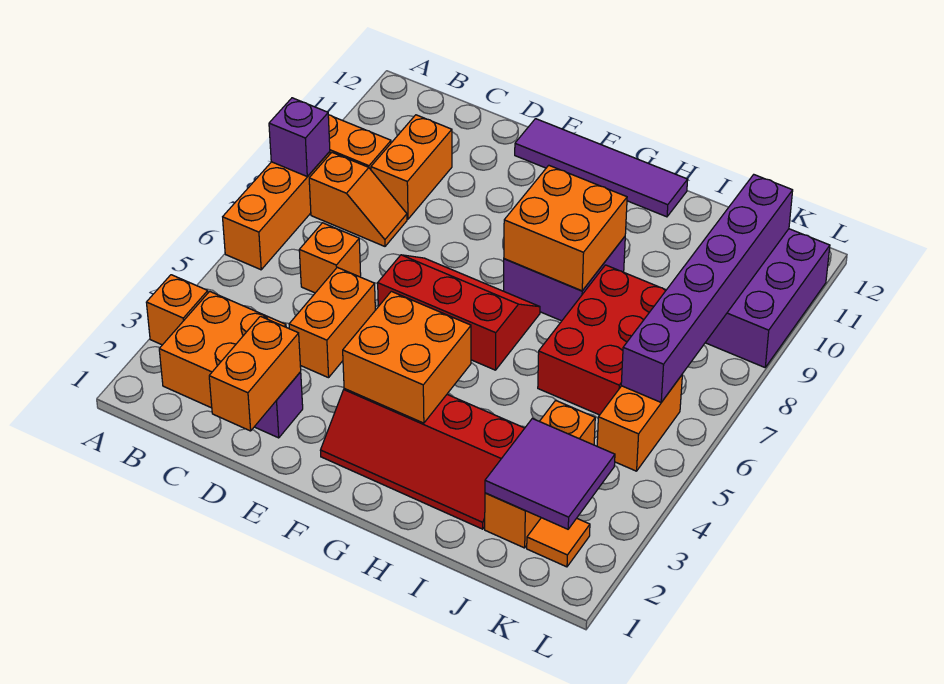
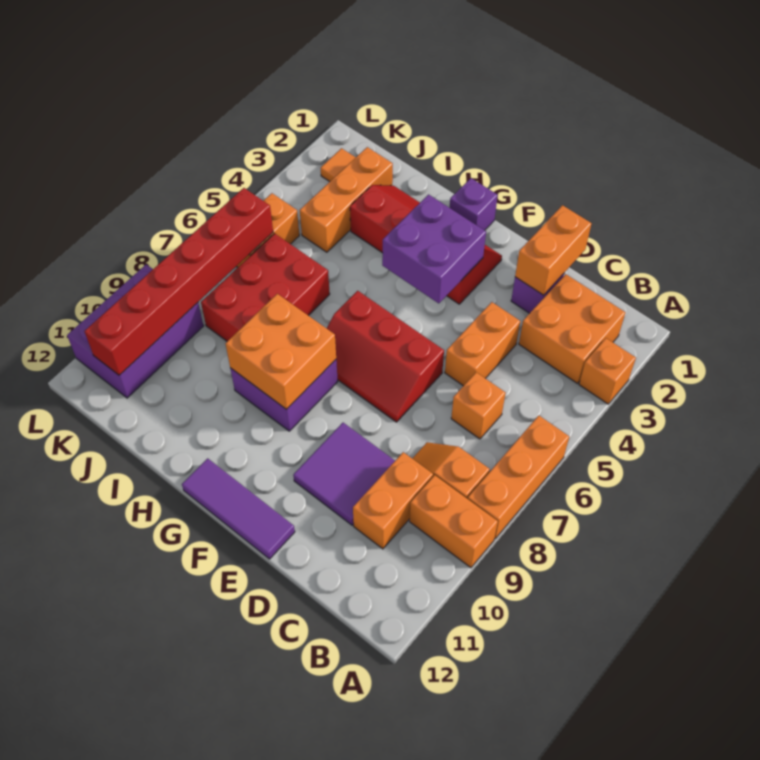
purple 1x1 brick [269,98,330,176] -> purple 1x1 brick moved to [450,178,498,230]
purple 1x4 tile [515,119,688,217] -> purple 1x3 tile [182,458,295,559]
orange 2x2 brick [343,291,471,423] -> purple 2x2 brick [382,195,486,303]
purple 2x2 tile [485,419,615,529] -> purple 2x2 tile moved to [293,423,395,525]
purple 1x6 brick [621,175,793,402] -> red 1x6 brick [85,188,273,375]

